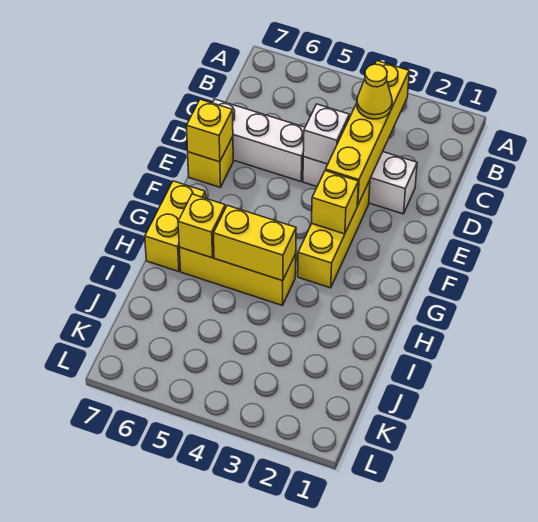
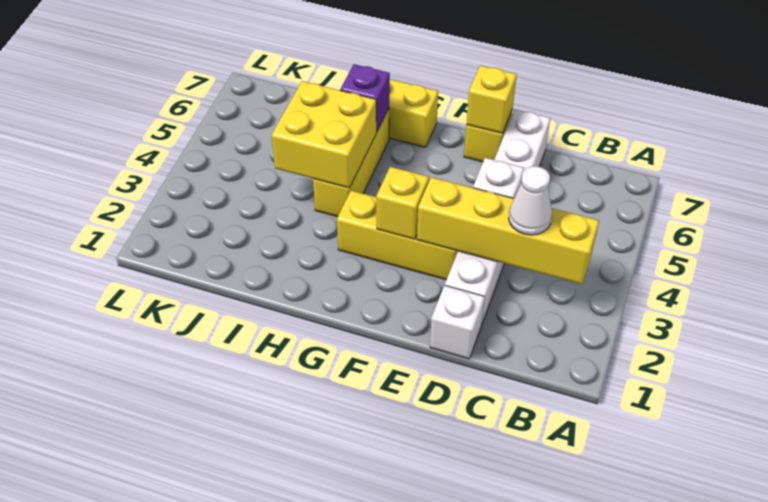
yellow 1x1 cone [357,64,392,119] -> white 1x1 cone [509,166,552,235]
none -> white 1x1 brick [430,285,485,359]
yellow 1x2 brick [213,205,296,281] -> yellow 2x2 brick [271,81,376,188]
yellow 1x1 brick [178,194,225,258] -> purple 1x1 brick [340,64,390,132]

